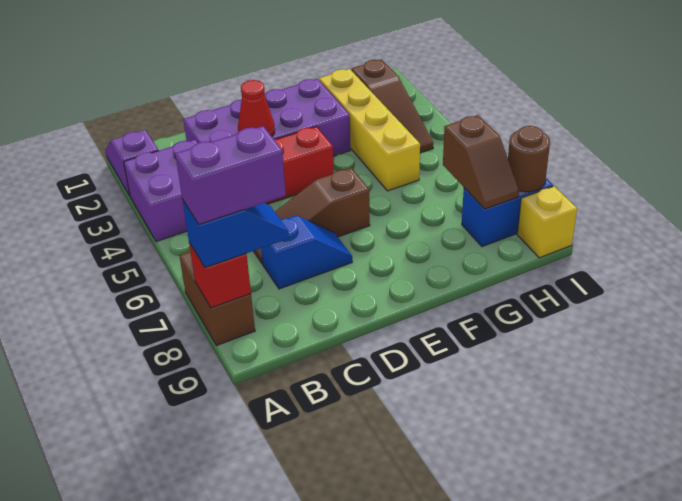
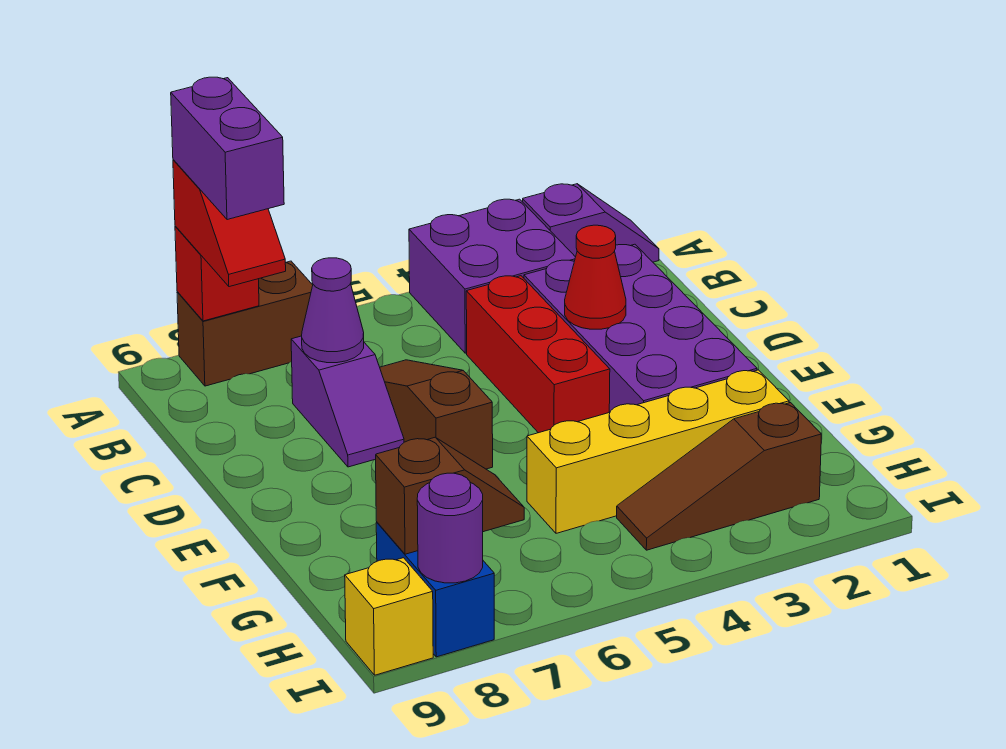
blue 1x2 slope [182,200,289,268] -> red 1x2 slope [173,160,286,287]
blue 1x2 slope [261,215,352,289] -> purple 1x2 slope [291,336,404,467]
none -> purple 1x1 cone [302,258,364,363]
brown 1x2 slope [443,115,519,209] -> brown 1x2 slope turned to [376,437,524,554]
brown 1x1 round brick [508,126,550,192] -> purple 1x1 round brick [417,473,483,583]

